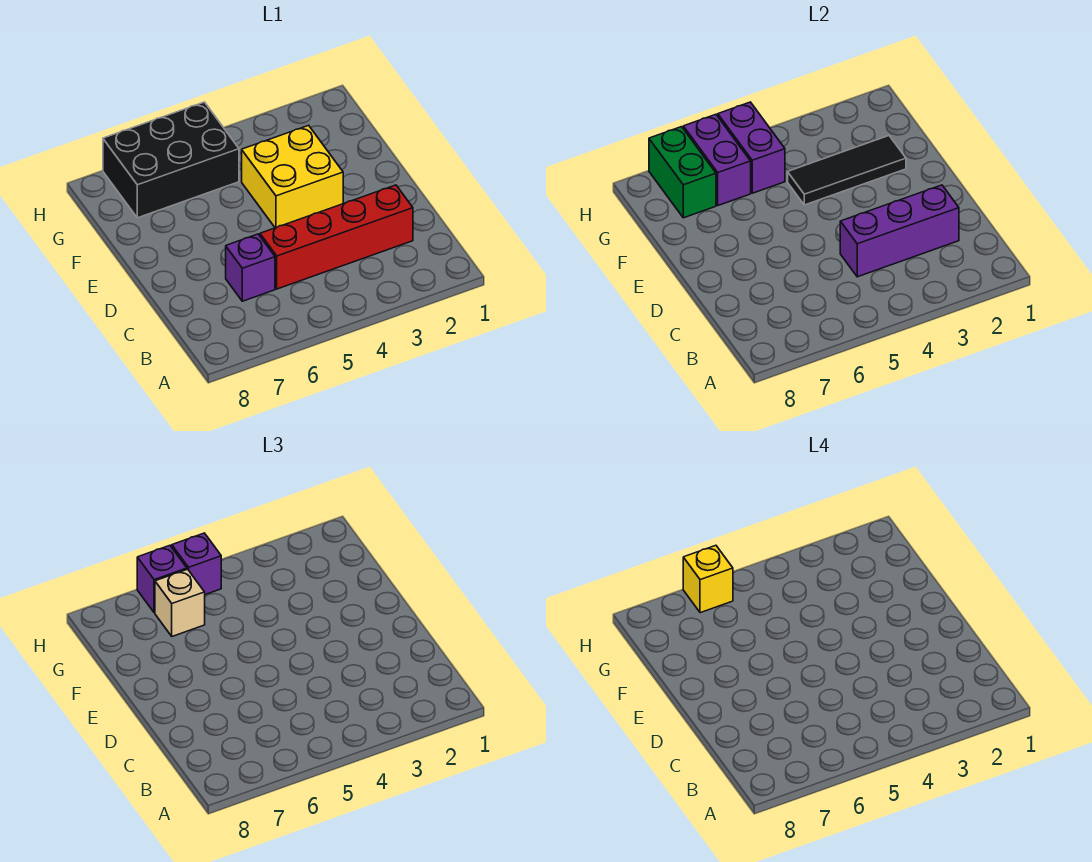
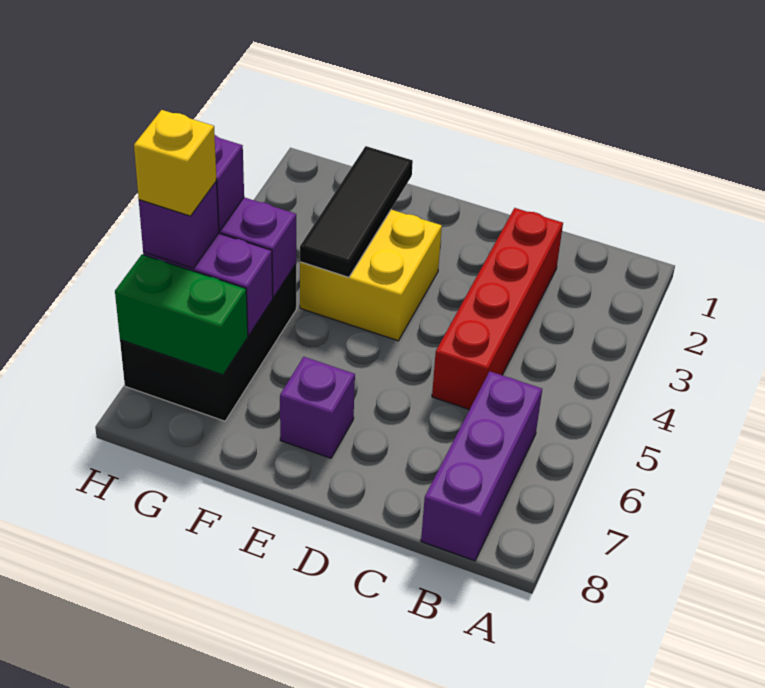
purple 1x3 brick [840,185,959,277] -> purple 1x3 brick moved to [421,371,542,561]
purple 1x1 brick [226,234,275,301] -> purple 1x1 brick moved to [280,357,355,458]
tan 1x1 brick [155,569,205,636] -> none

